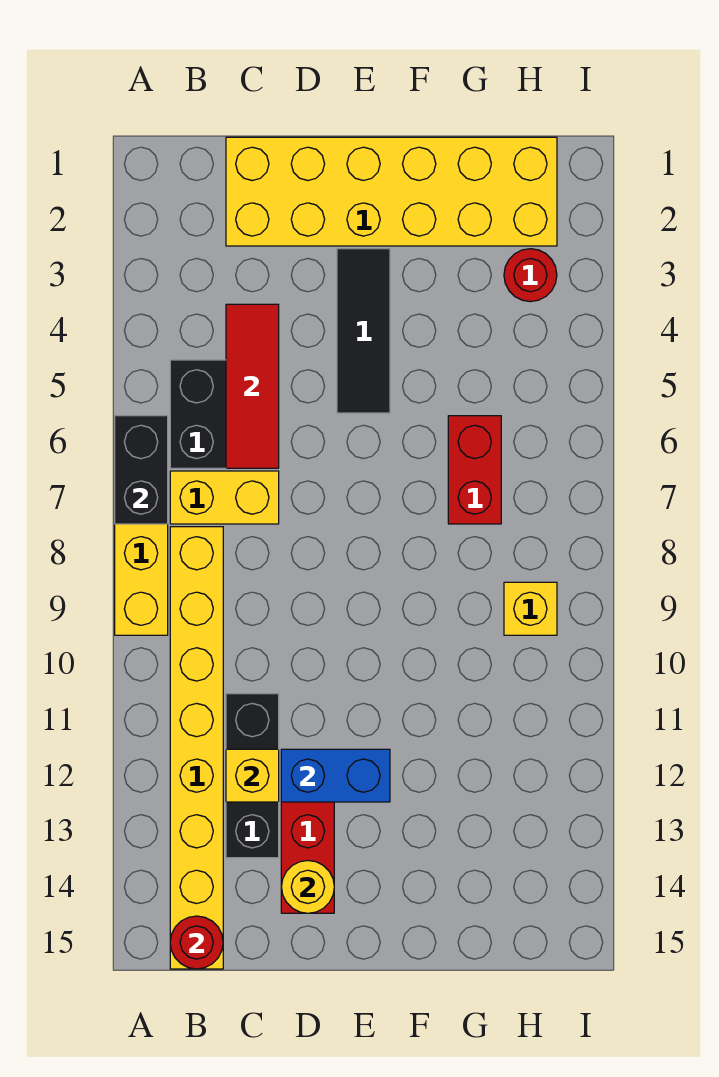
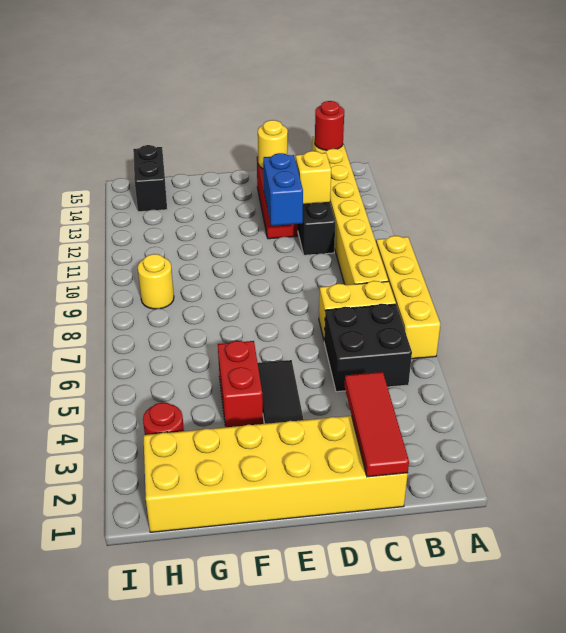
black 1x2 brick [115,416,168,524] -> black 1x2 brick moved to [133,145,167,212]
red 1x3 tile [226,304,279,468] -> red 1x3 tile moved to [344,372,409,477]
blue 1x2 brick [281,749,390,802] -> blue 1x2 brick turned to [263,153,303,226]
red 1x2 brick [448,416,501,524] -> red 1x2 brick moved to [218,341,263,427]
yellow 1x1 brick [504,582,557,635] -> yellow 1x1 round brick [138,254,174,309]

